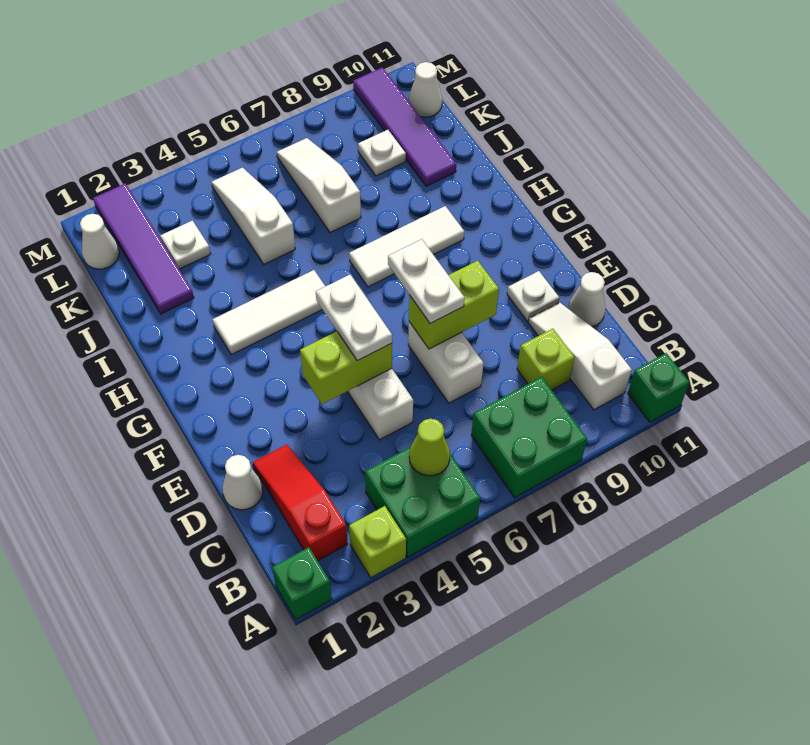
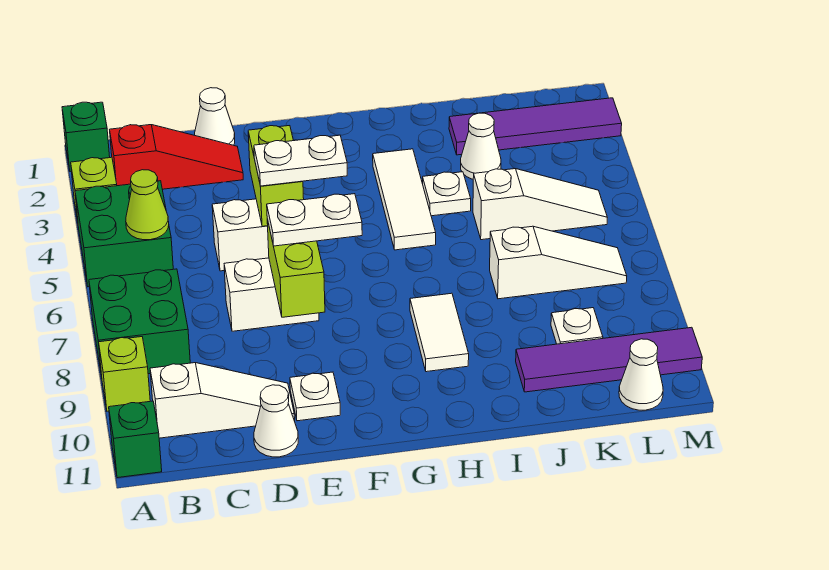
lime 1x1 brick [517,329,575,390] -> lime 1x1 brick moved to [99,337,150,411]
white 1x3 tile [349,206,464,287] -> white 1x2 tile [410,293,469,372]
white 1x1 plate [160,221,211,269] -> white 1x1 plate moved to [423,172,471,216]
white 1x1 cone [80,214,119,269] -> white 1x1 cone moved to [461,113,501,179]

